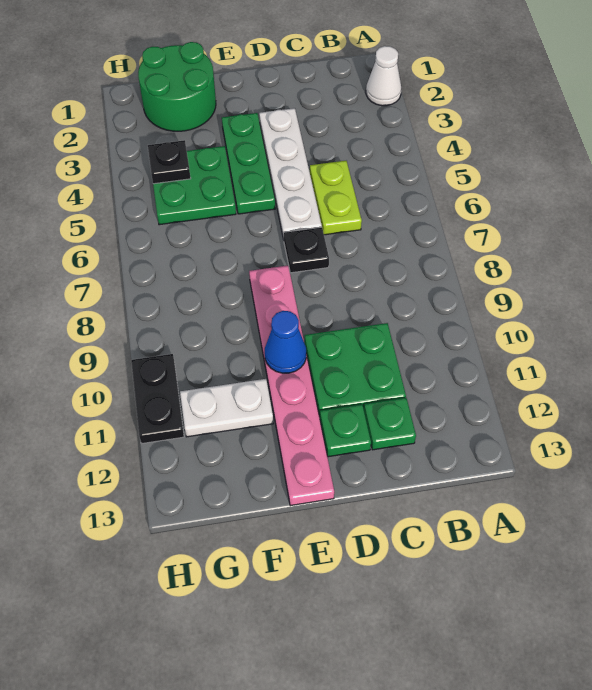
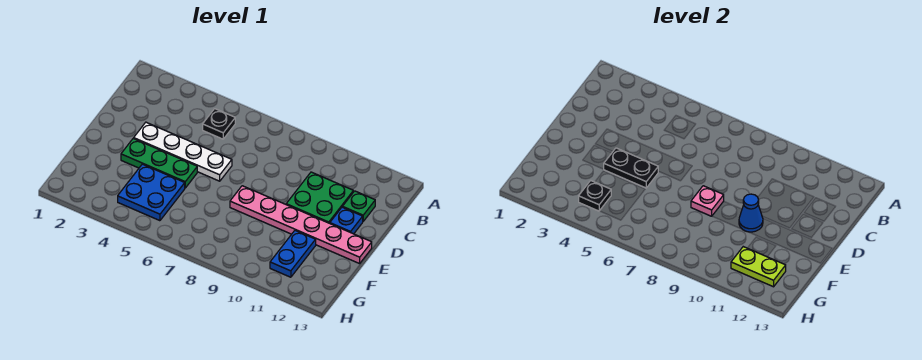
white 1x1 cone [366,46,401,106] -> none
lime 1x2 plate [310,161,362,235] -> lime 1x2 plate moved to [731,247,786,287]
black 1x1 plate [284,227,329,273] -> black 1x1 plate moved to [203,109,235,139]
green 1x1 plate [320,404,371,457] -> blue 1x1 plate [330,207,363,234]
none -> pink 1x1 plate [691,186,724,216]
green 2x2 round brick [138,42,216,131] -> none
green 2x2 plate [153,146,236,225] -> blue 2x2 plate [118,164,185,221]
white 1x2 plate [180,379,273,437] -> blue 1x2 plate [270,231,316,277]
black 1x2 plate [131,354,184,443] -> black 1x2 plate moved to [604,148,658,188]

